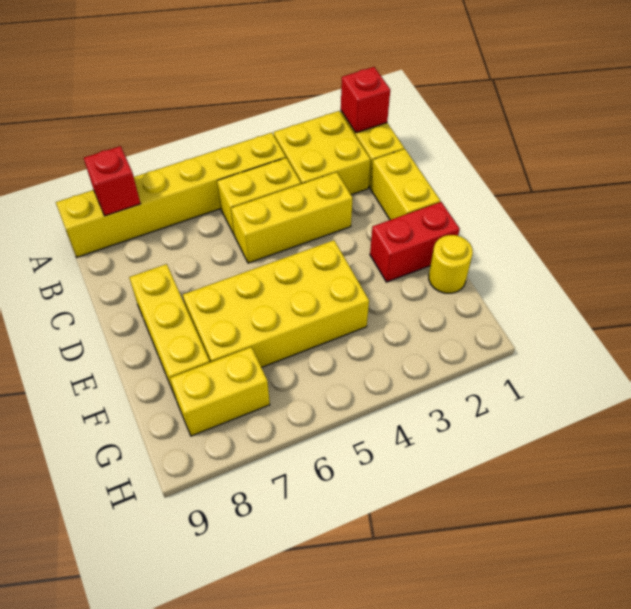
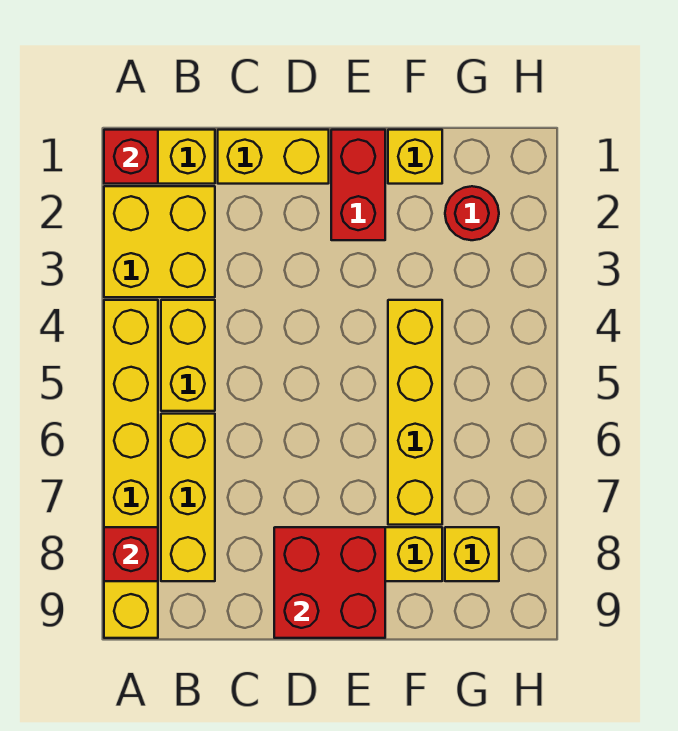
yellow 1x3 brick [231,172,353,263] -> yellow 1x3 brick moved to [161,414,215,581]
none -> red 2x2 brick [274,527,385,638]
yellow 2x4 brick [183,240,369,368] -> yellow 1x4 brick [388,300,442,525]
yellow 1x1 round brick [429,235,473,293] -> yellow 1x1 brick [388,130,442,184]
none -> red 1x1 round brick [445,186,499,240]
yellow 1x2 brick [170,347,270,436] -> yellow 1x1 brick [445,527,499,581]

